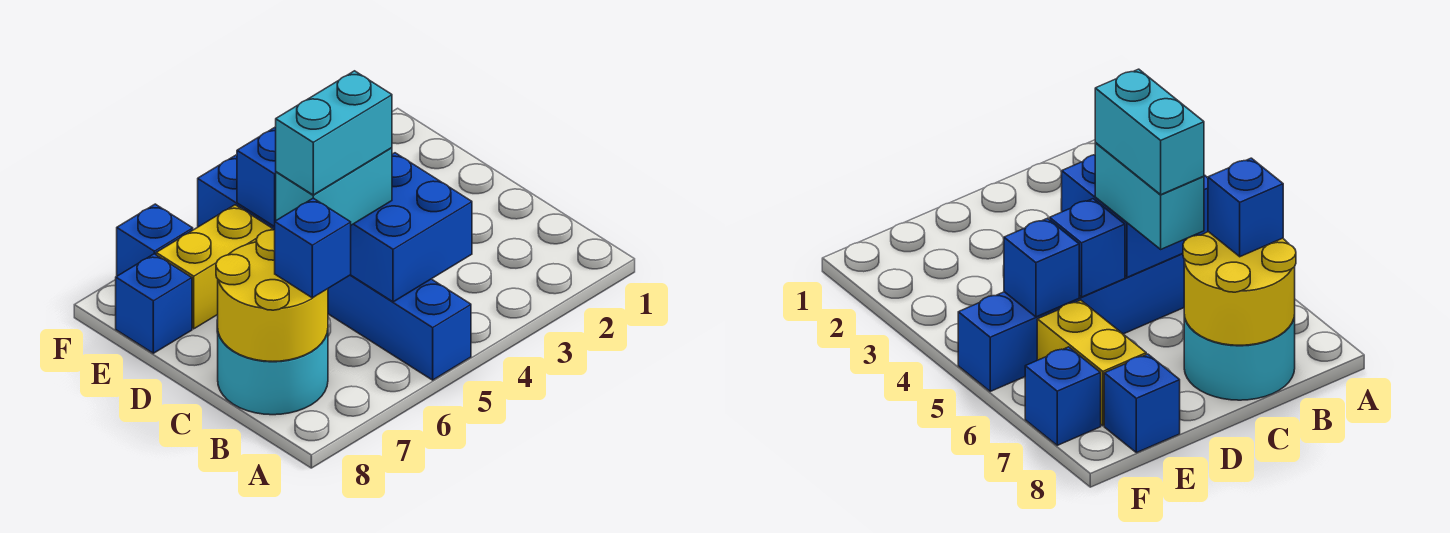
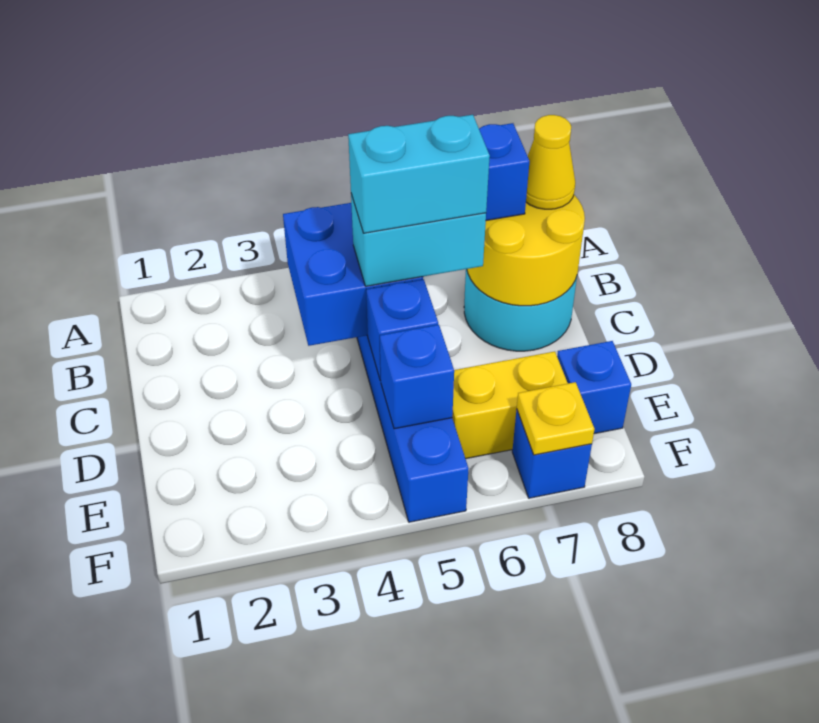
none -> yellow 1x1 cone [526,115,575,209]
none -> yellow 1x1 plate [517,382,594,455]

